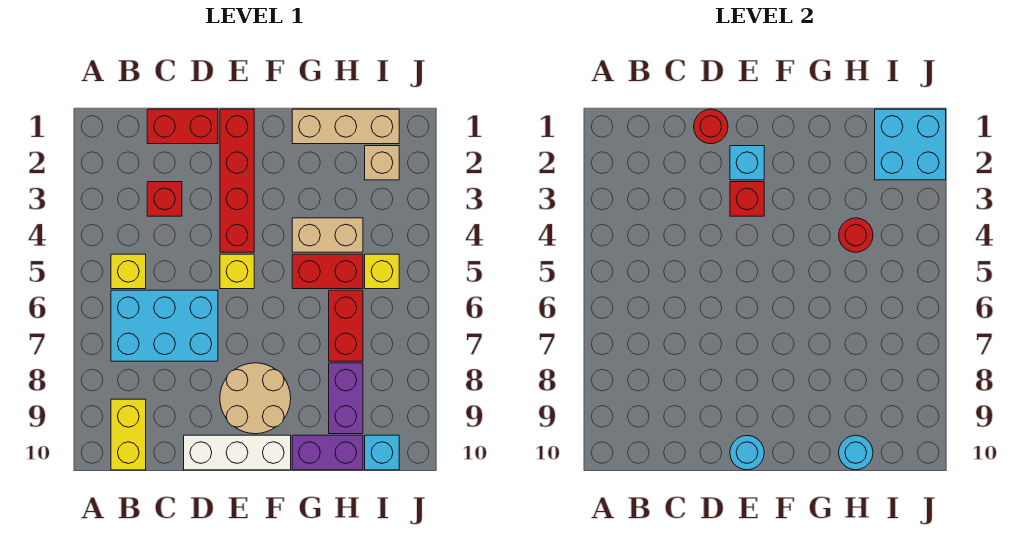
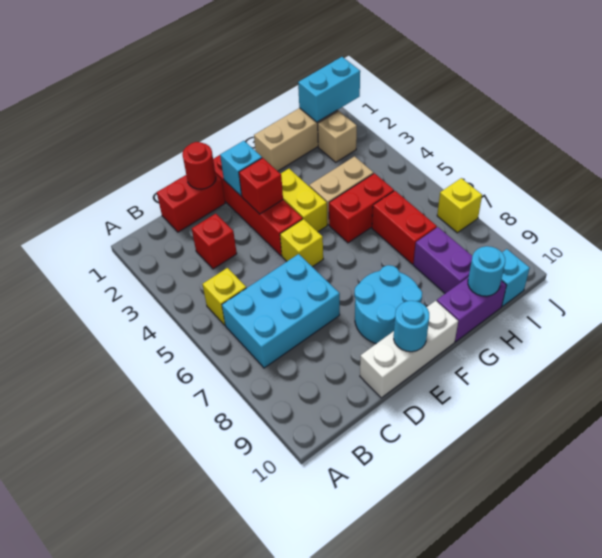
yellow 1x2 brick [111,399,146,470] -> yellow 1x2 brick moved to [281,169,327,232]
tan 2x2 round brick [220,363,291,434] -> cyan 2x2 round brick [354,265,422,344]
red 1x1 round brick [839,218,873,252] -> none
cyan 2x2 brick [875,109,946,180] -> cyan 1x2 brick [298,57,360,122]
yellow 1x1 brick [365,254,399,289] -> yellow 1x1 brick moved to [437,178,482,233]

